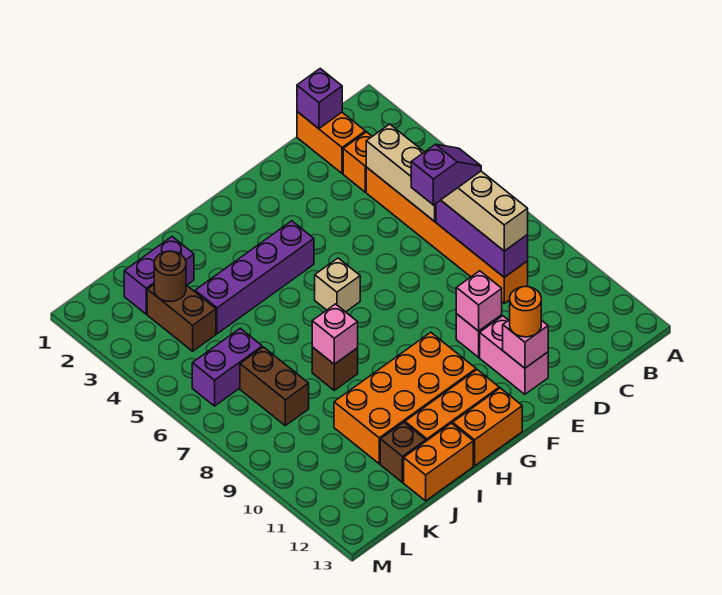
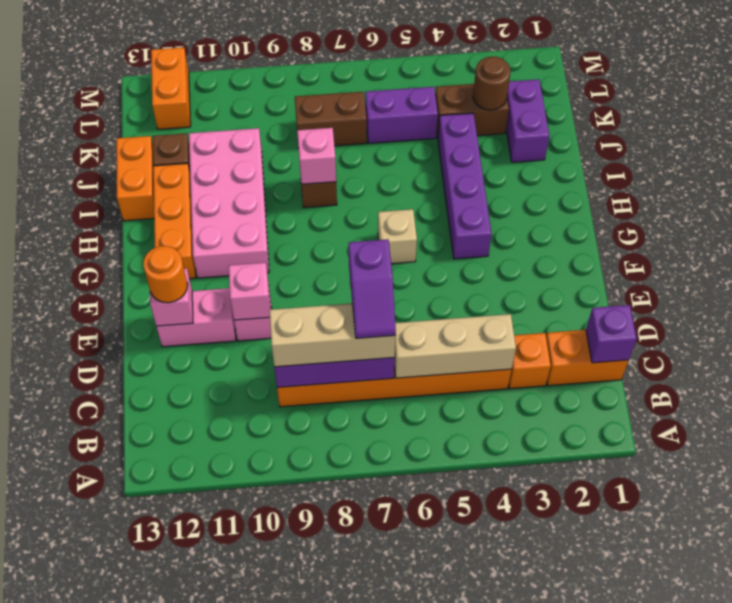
orange 2x4 brick [334,332,476,464] -> pink 2x4 brick [189,128,269,278]
orange 1x2 brick [453,388,522,466] -> orange 1x2 brick moved to [151,47,191,129]
purple 1x2 brick [192,328,262,406] -> purple 1x2 brick turned to [365,87,438,143]

